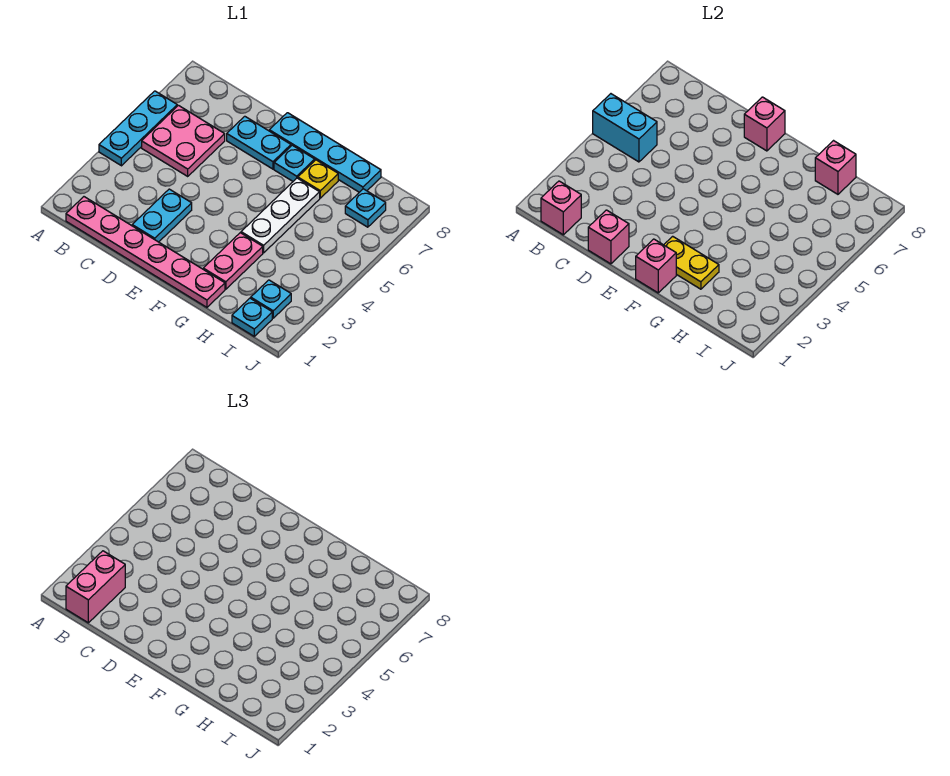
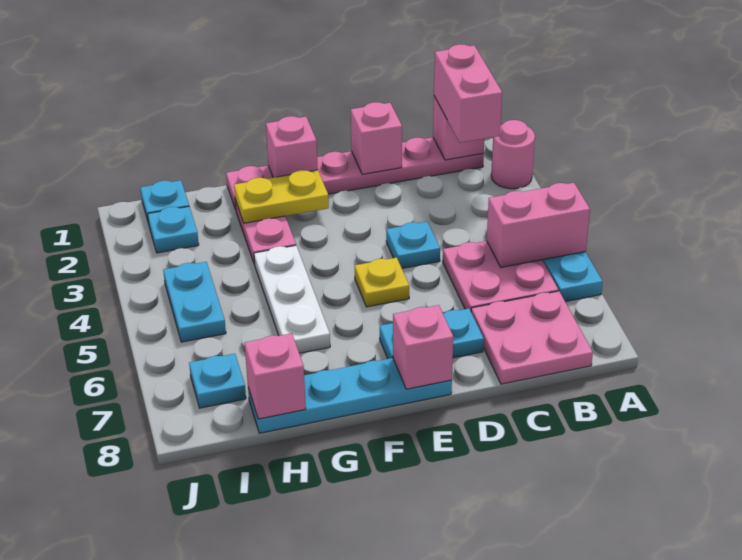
none -> pink 1x1 round brick [491,120,535,189]
cyan 1x2 brick [593,94,657,162] -> pink 1x2 brick [487,183,590,267]
none -> pink 2x2 plate [471,291,593,384]
cyan 1x2 plate [132,189,192,242] -> cyan 1x2 plate moved to [163,262,226,342]
cyan 1x1 plate [274,145,315,181] -> cyan 1x1 plate moved to [386,222,440,268]
yellow 1x1 plate [298,160,338,198] -> yellow 1x1 plate moved to [355,258,409,307]

